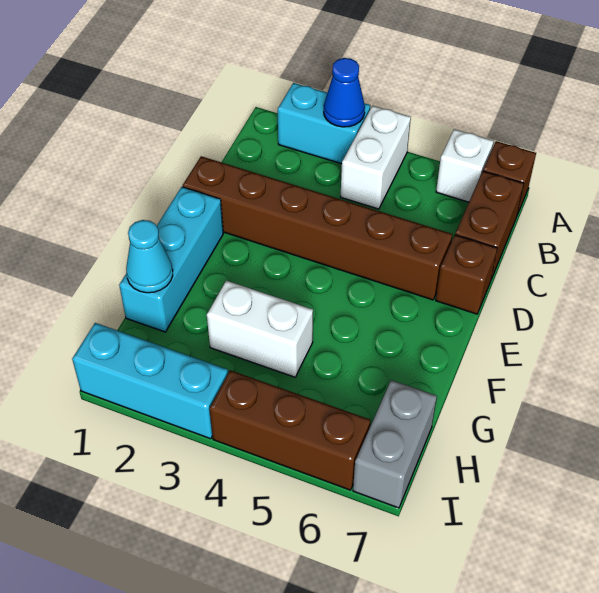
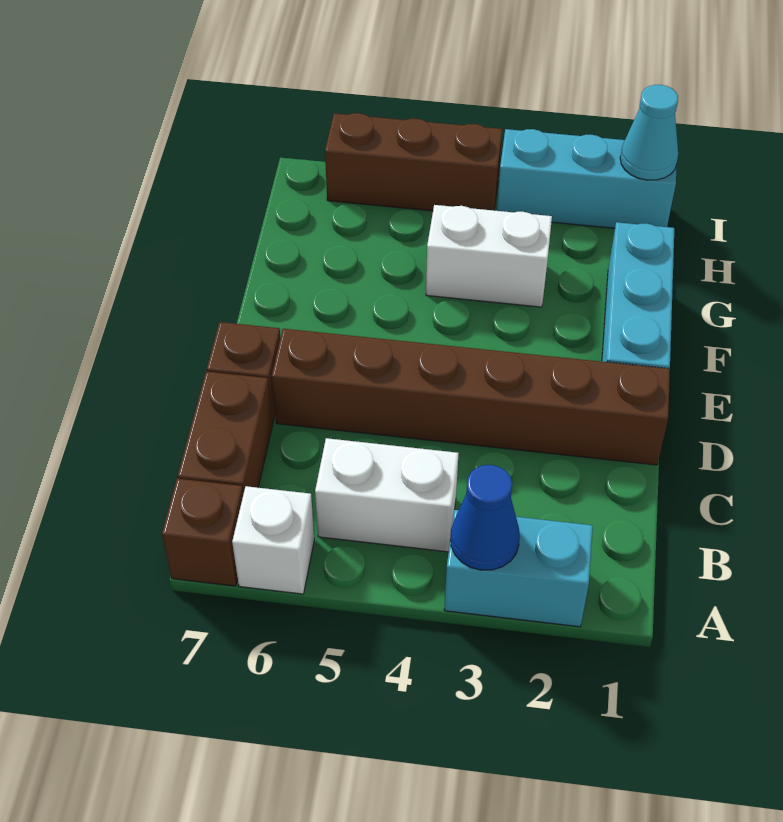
white 1x2 brick [341,106,411,209] -> white 1x2 brick turned to [315,438,459,552]
cyan 1x1 cone [126,220,173,293] -> cyan 1x1 cone moved to [620,85,678,180]
grey 1x2 brick [353,380,437,508] -> none

